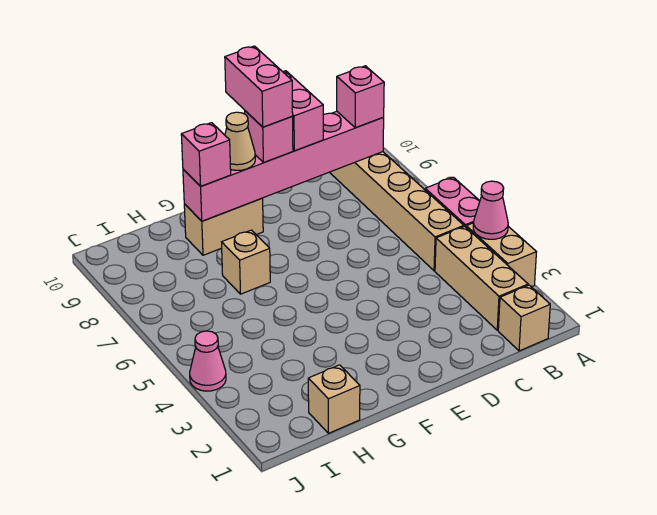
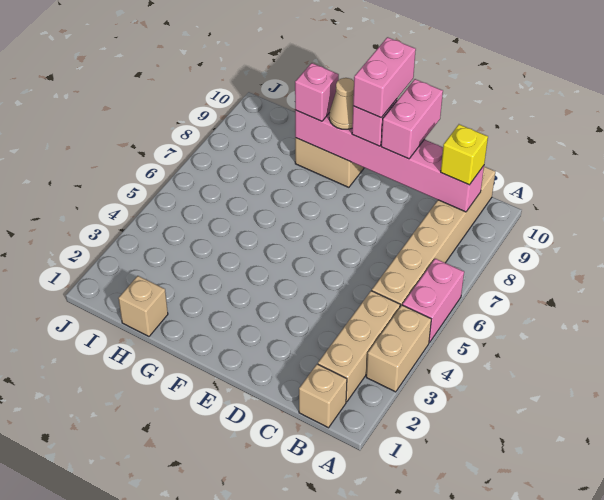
pink 1x1 cone [473,181,508,239] -> none
pink 1x1 brick [337,66,384,128] -> yellow 1x1 brick [441,124,488,185]
tan 1x1 brick [221,230,270,294] -> none
pink 1x1 cone [190,331,226,391] -> none

